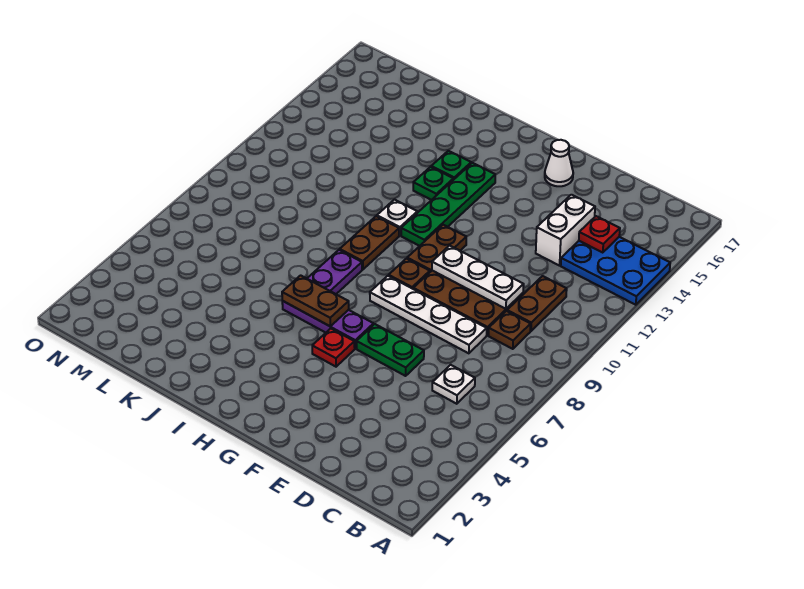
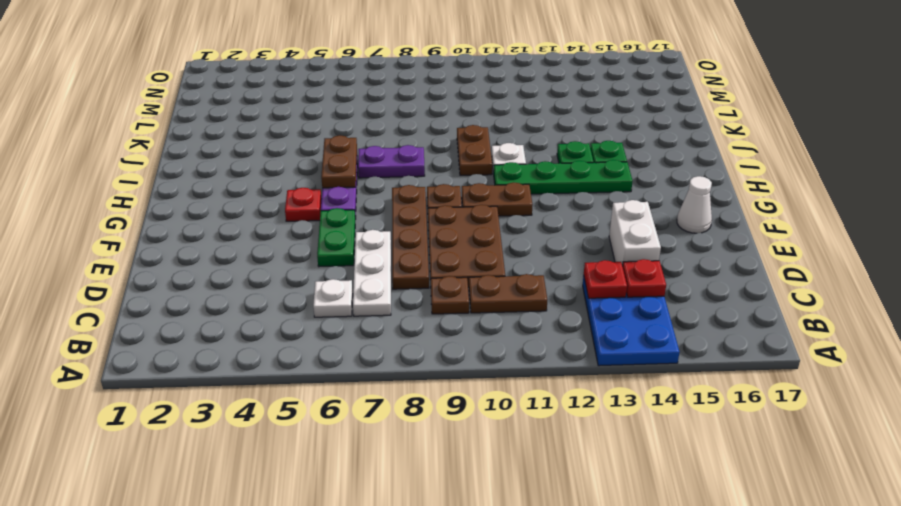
none -> red 1x1 plate [584,260,627,298]
white 1x4 plate [370,276,487,353] -> brown 1x4 plate [392,185,429,289]
white 1x3 plate [432,245,524,309] -> white 1x3 plate moved to [353,230,391,316]
white 1x2 brick [536,195,595,266] -> white 1x2 brick turned to [609,200,661,266]
brown 1x2 plate [340,216,399,269] -> brown 1x2 plate turned to [457,125,492,175]

